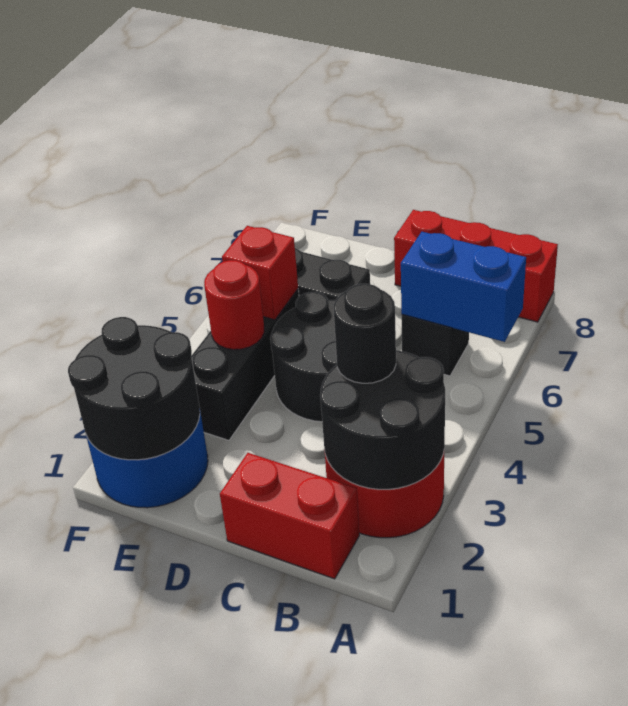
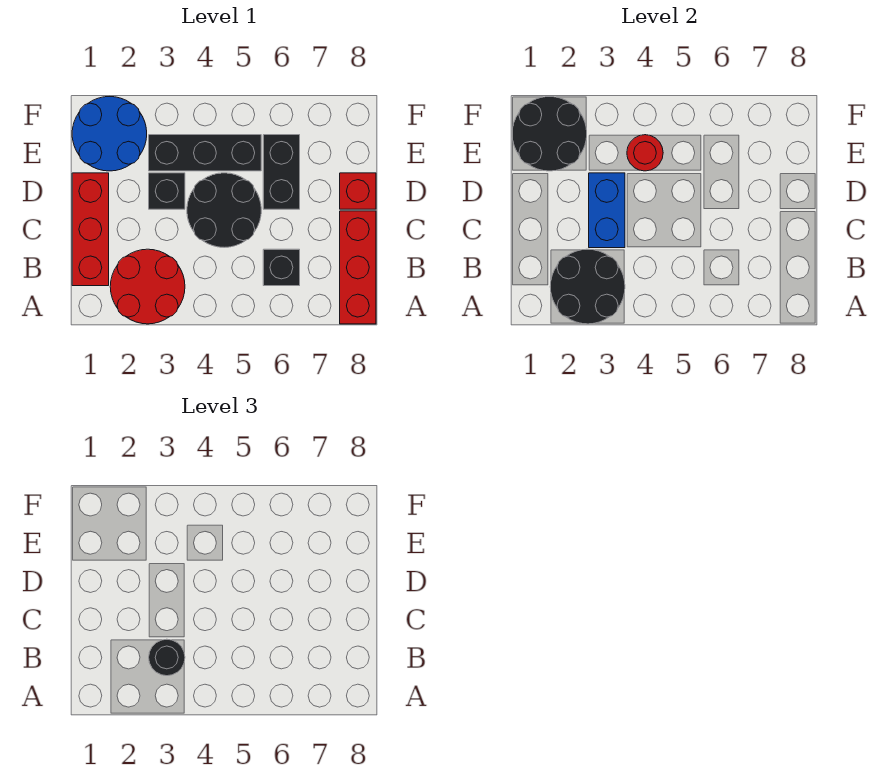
blue 1x2 brick [401,232,526,342] -> blue 1x2 brick moved to [589,173,625,248]
red 1x2 brick [220,453,359,579] -> red 1x3 brick [72,173,109,286]
none -> black 1x1 brick [149,173,185,209]
red 1x1 brick [222,226,298,320] -> red 1x1 brick moved to [340,173,376,209]

